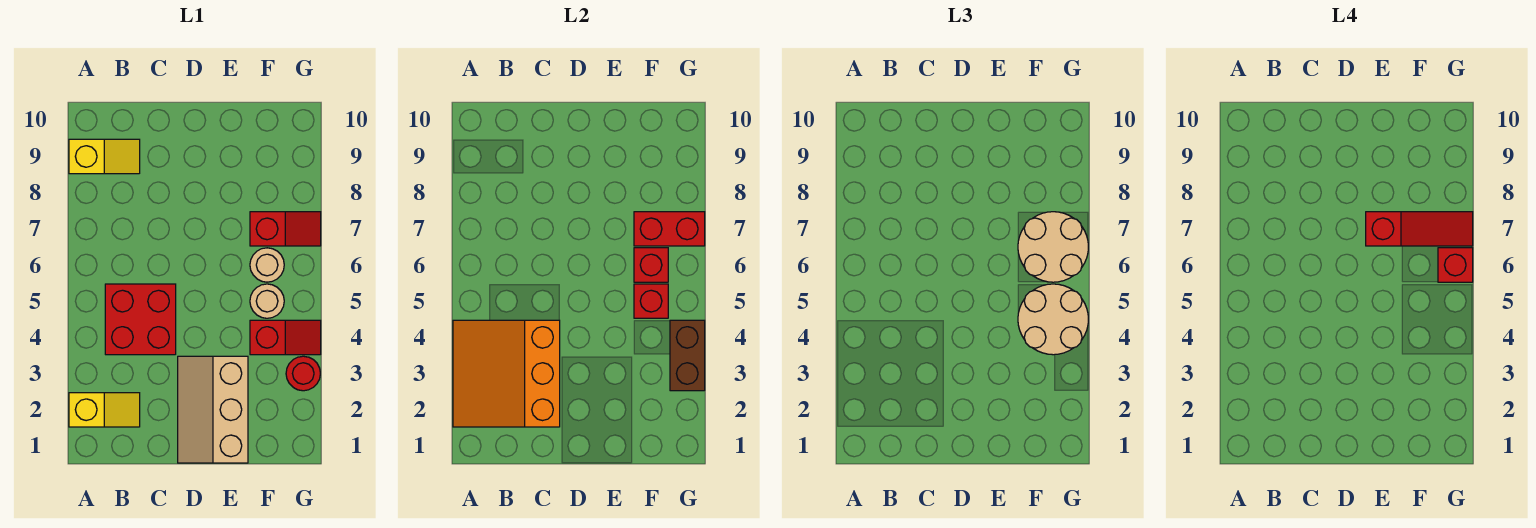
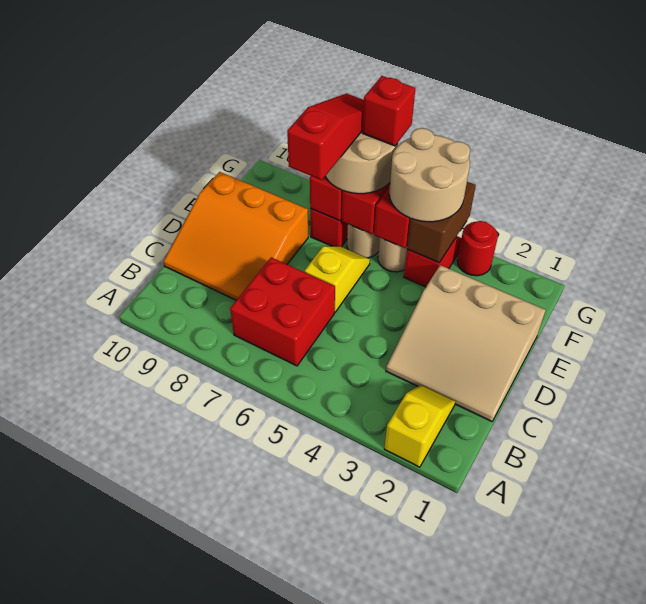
orange 3x3 slope [453,320,560,427] -> orange 3x3 slope moved to [163,172,308,300]
yellow 1x2 slope [69,139,140,174] -> yellow 1x2 slope moved to [304,246,370,312]
red 2x2 brick [105,284,176,355] -> red 2x2 brick moved to [230,257,335,366]
tan 2x3 slope [178,356,248,463] -> tan 3x3 slope [386,265,546,421]
brown 1x2 brick [670,320,705,391] -> brown 1x2 brick turned to [407,182,476,263]

